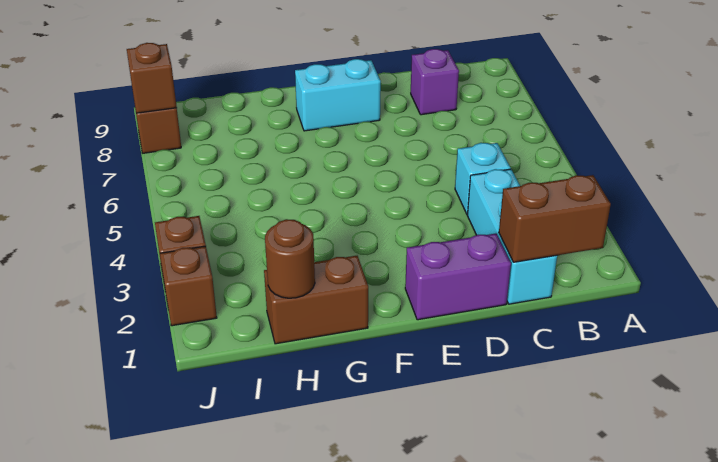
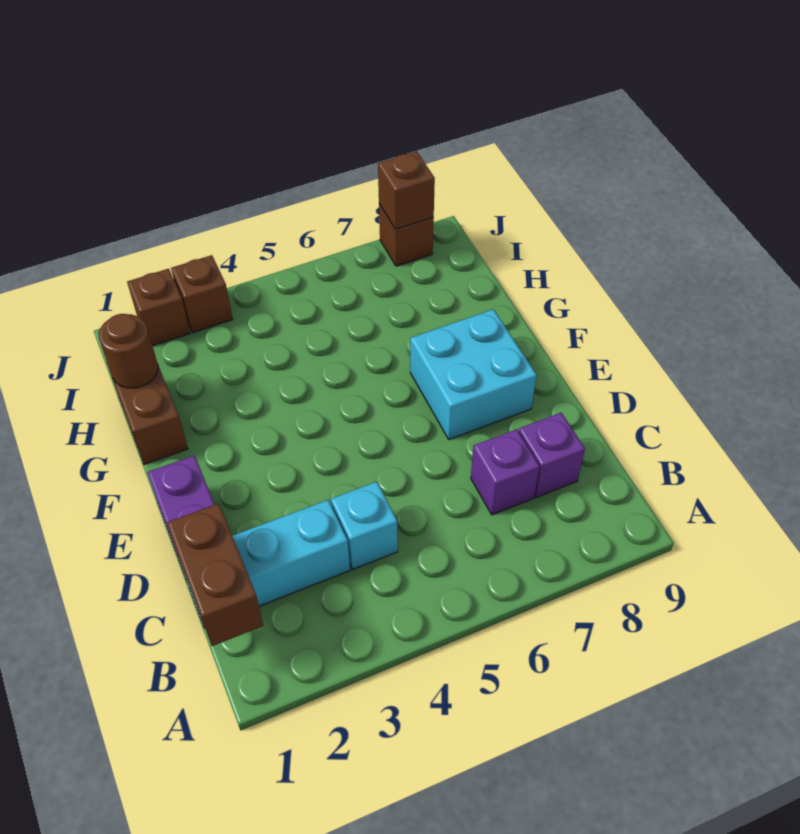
none -> purple 1x1 brick [471,429,540,515]
cyan 1x2 brick [295,59,381,131] -> cyan 2x2 brick [410,309,537,440]

